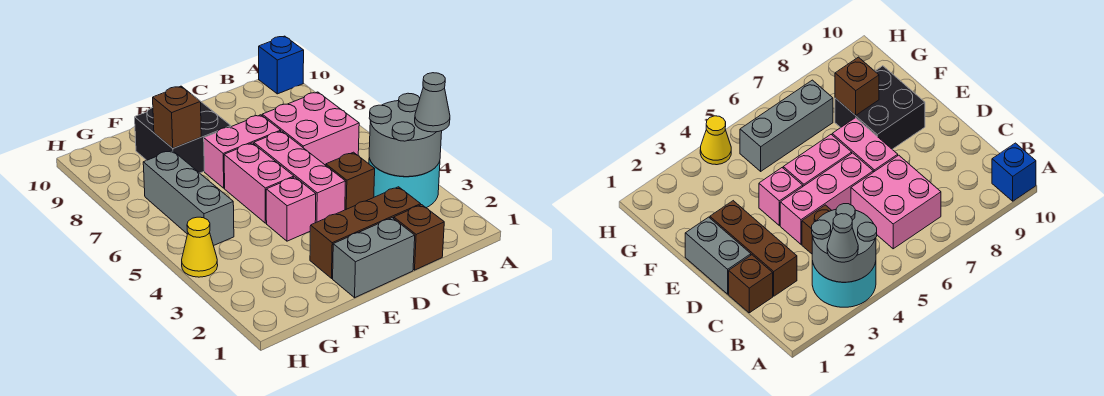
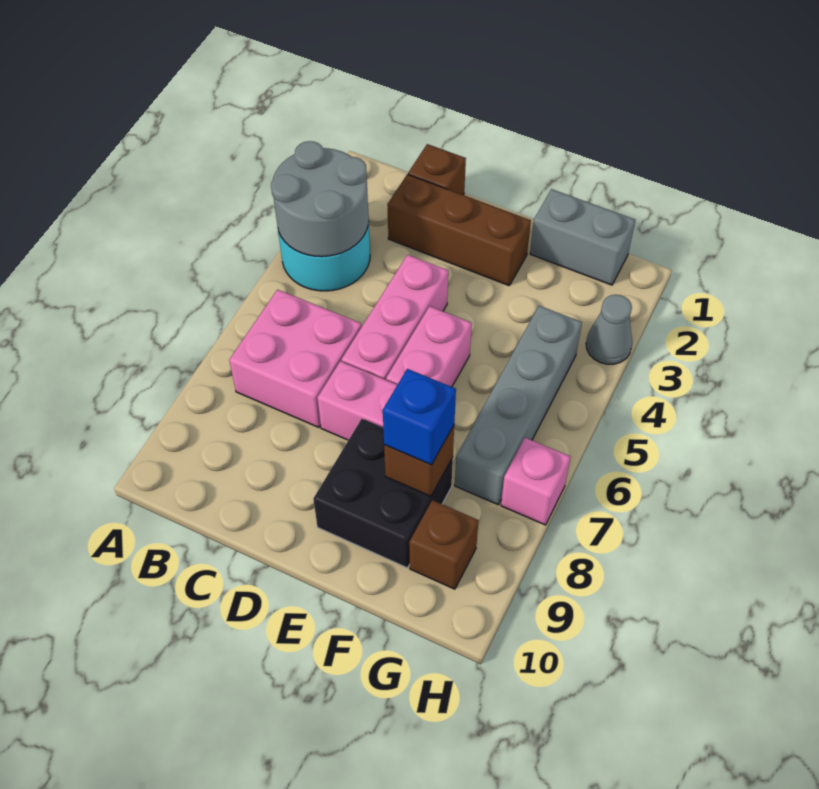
grey 1x1 cone [415,73,450,132] -> grey 1x1 cone moved to [586,295,632,364]
blue 1x1 brick [259,36,304,94] -> blue 1x1 brick moved to [383,369,456,465]
brown 1x1 brick [326,152,375,210] -> brown 1x1 brick moved to [409,500,479,589]
grey 1x2 brick [333,218,415,298] -> grey 1x2 brick moved to [530,189,635,285]
pink 1x1 brick [266,177,316,241] -> pink 1x1 brick moved to [501,438,570,525]
grey 1x3 brick [143,150,234,246] -> grey 1x4 brick [455,306,582,505]
yellow 1x1 cone [182,217,218,277] -> none

